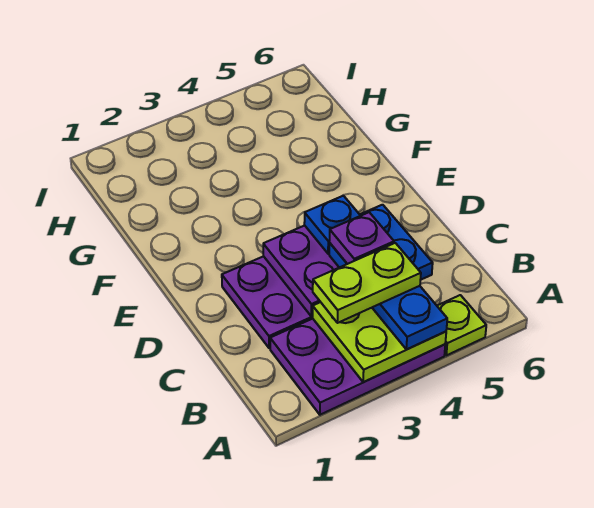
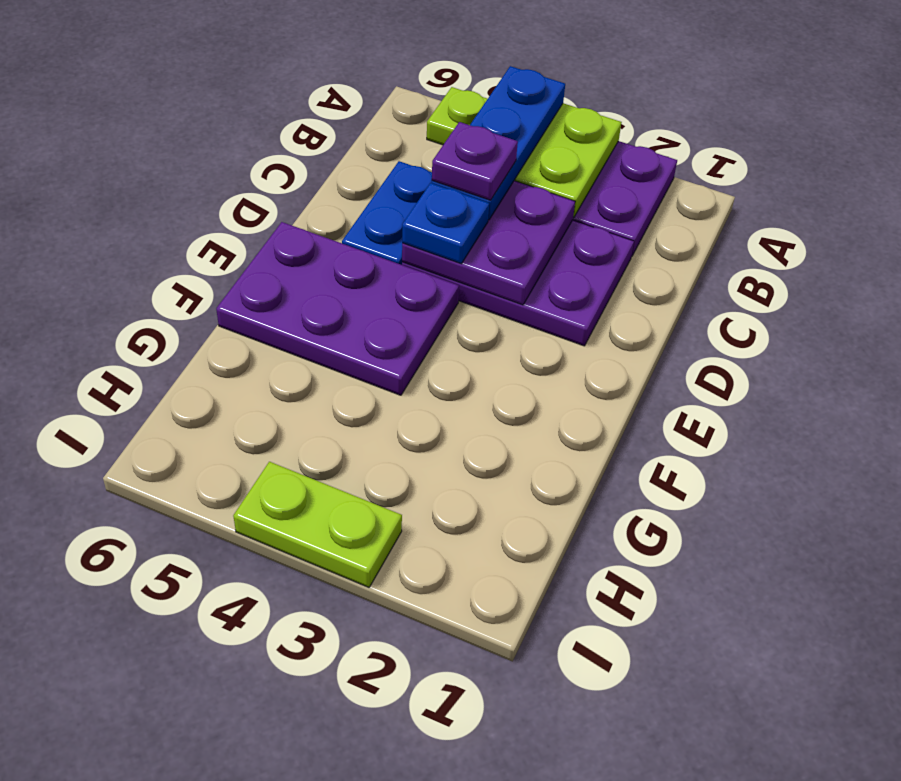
lime 1x2 plate [313,243,421,323] -> lime 1x2 plate moved to [233,462,402,587]
none -> purple 2x3 plate [216,222,459,395]

